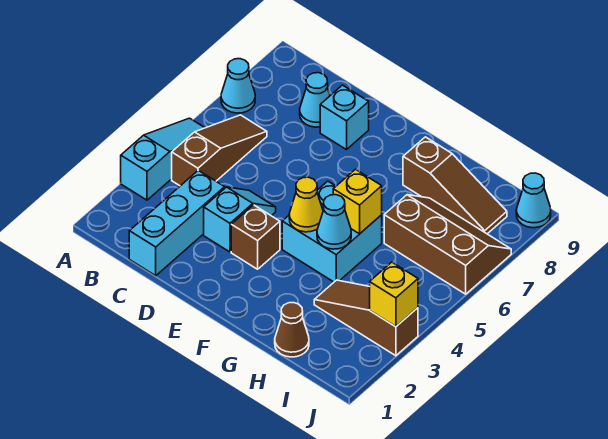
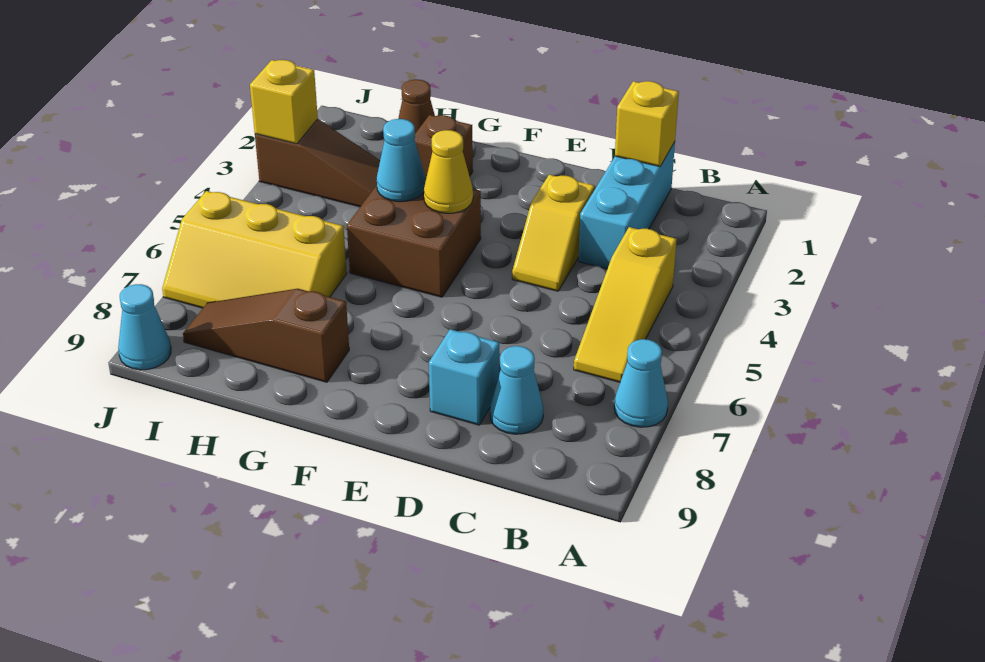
cyan 1x3 slope [121,118,205,200] -> none
brown 1x3 slope [172,115,267,186] -> yellow 1x3 slope [574,227,677,382]
cyan 1x2 slope [204,187,276,252] -> yellow 1x2 slope [512,175,595,291]
brown 1x1 brick [231,205,280,269] -> brown 1x1 brick moved to [414,115,473,177]
cyan 2x2 brick [282,181,382,282] -> brown 2x2 brick [347,177,481,297]
yellow 1x1 brick [333,169,382,234] -> yellow 1x1 brick moved to [615,81,679,167]
brown 2x3 slope [384,195,511,294] -> yellow 2x3 slope [162,191,347,308]

